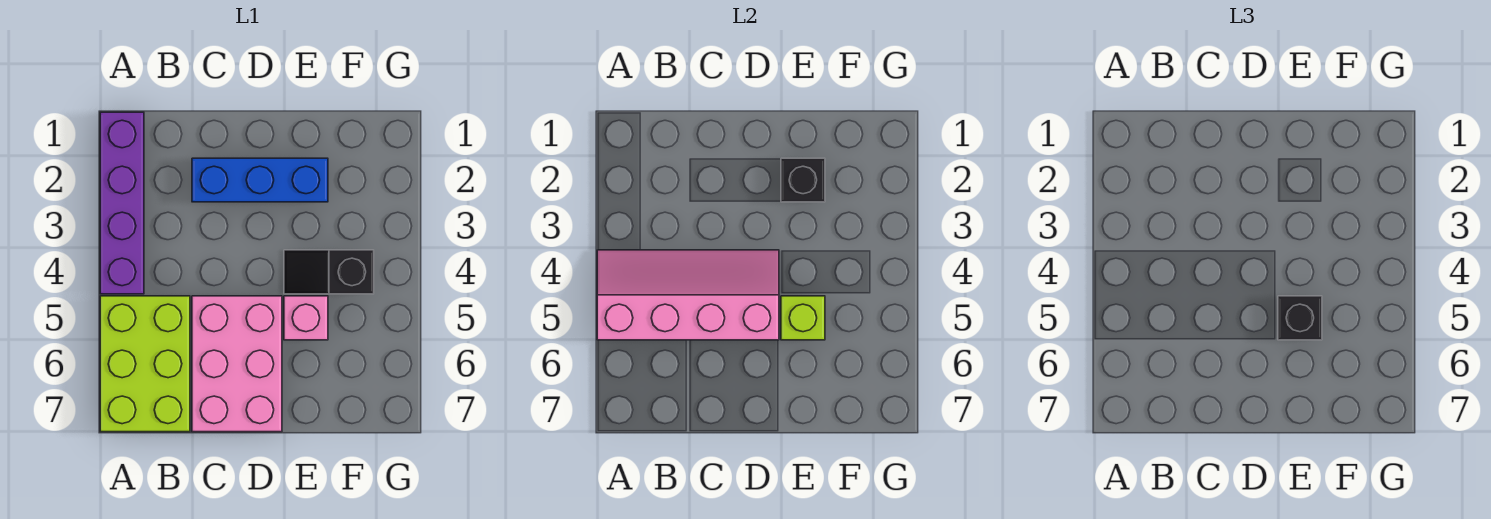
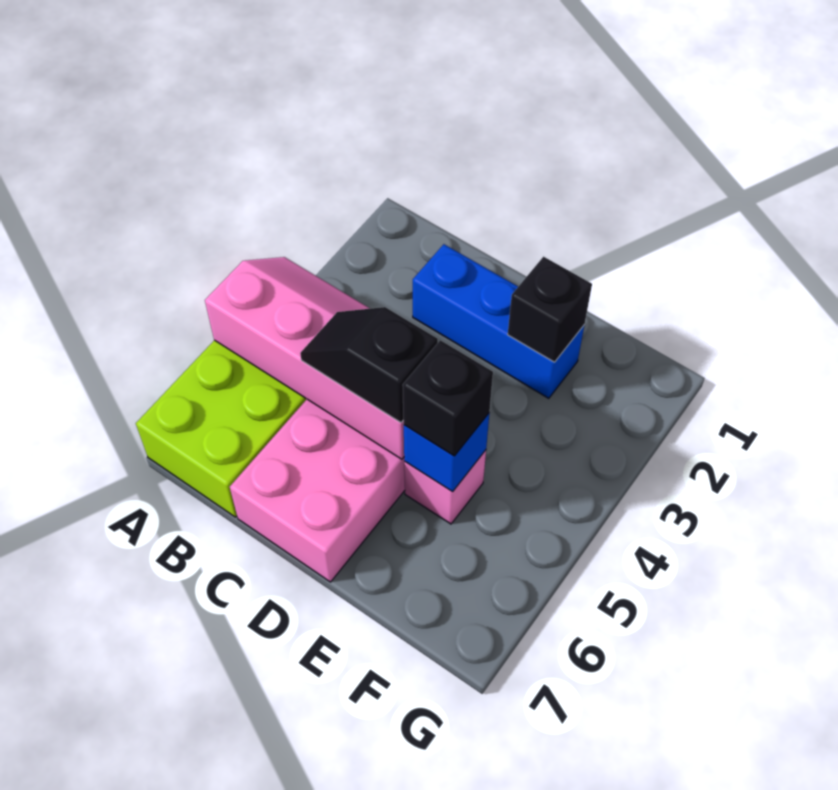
purple 1x4 brick [100,112,144,294] -> none
black 1x2 slope [284,250,374,294] -> black 1x2 slope moved to [300,307,438,422]
lime 1x1 brick [781,296,825,340] -> blue 1x1 brick [404,414,489,492]

